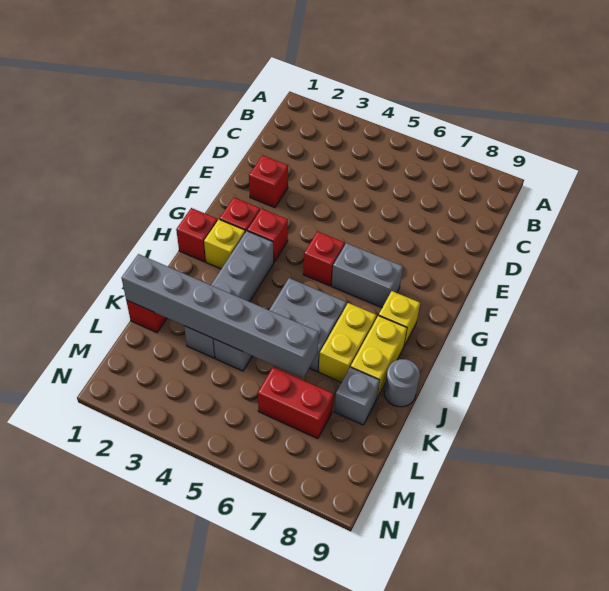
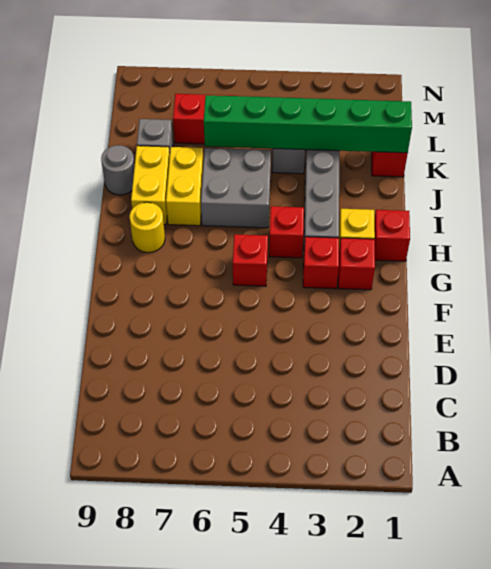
red 1x1 brick [249,155,288,208] -> red 1x1 brick moved to [269,206,304,258]
grey 1x2 brick [332,243,403,308] -> none
yellow 1x1 brick [379,291,420,346] -> yellow 1x1 round brick [130,202,165,253]
grey 1x6 brick [122,254,319,378] -> green 1x6 brick [204,95,412,153]

